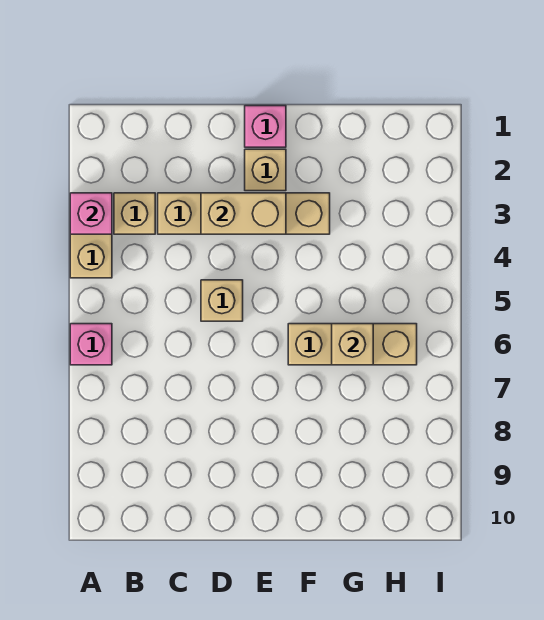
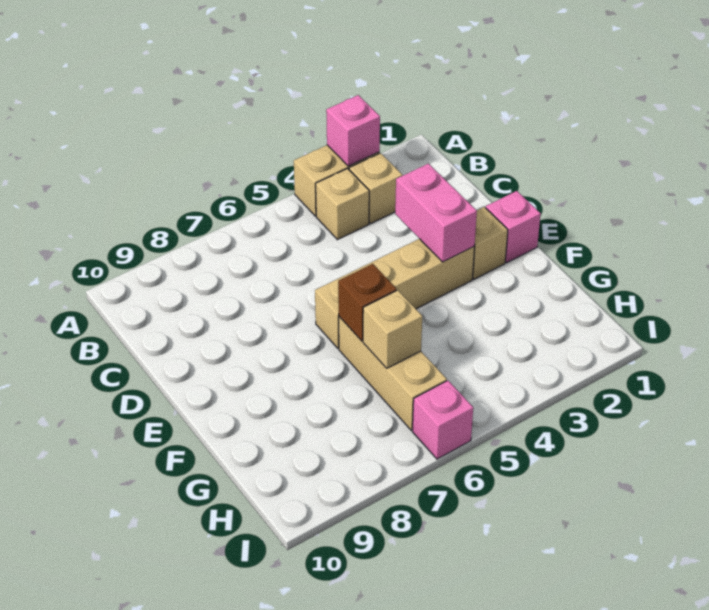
pink 1x1 brick [70,324,112,365] -> pink 1x1 brick moved to [412,381,473,459]
tan 1x4 brick [158,193,330,234] -> tan 1x4 brick turned to [315,239,475,348]
tan 1x2 brick [201,193,286,234] -> pink 1x2 brick [395,164,477,262]
tan 1x1 brick [201,280,243,321] -> tan 1x1 brick moved to [316,169,369,240]
none -> brown 1x1 brick [338,264,397,341]

